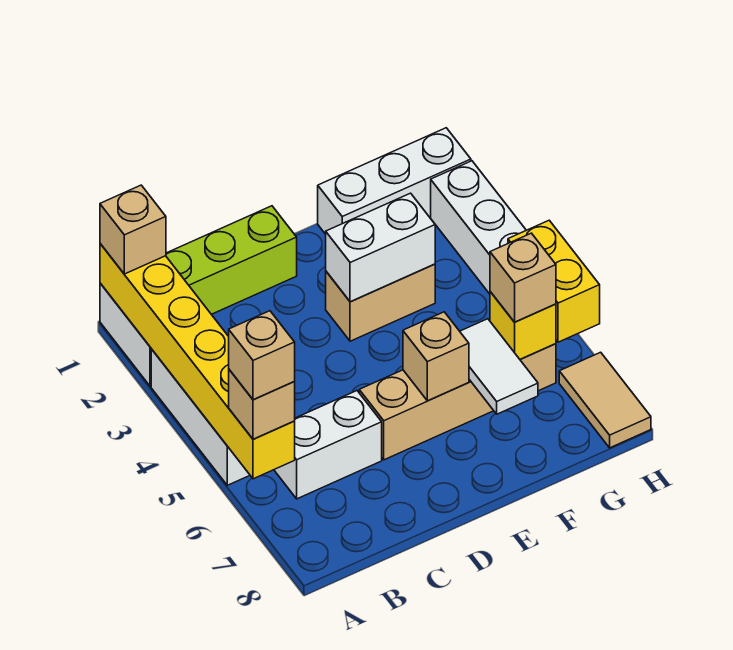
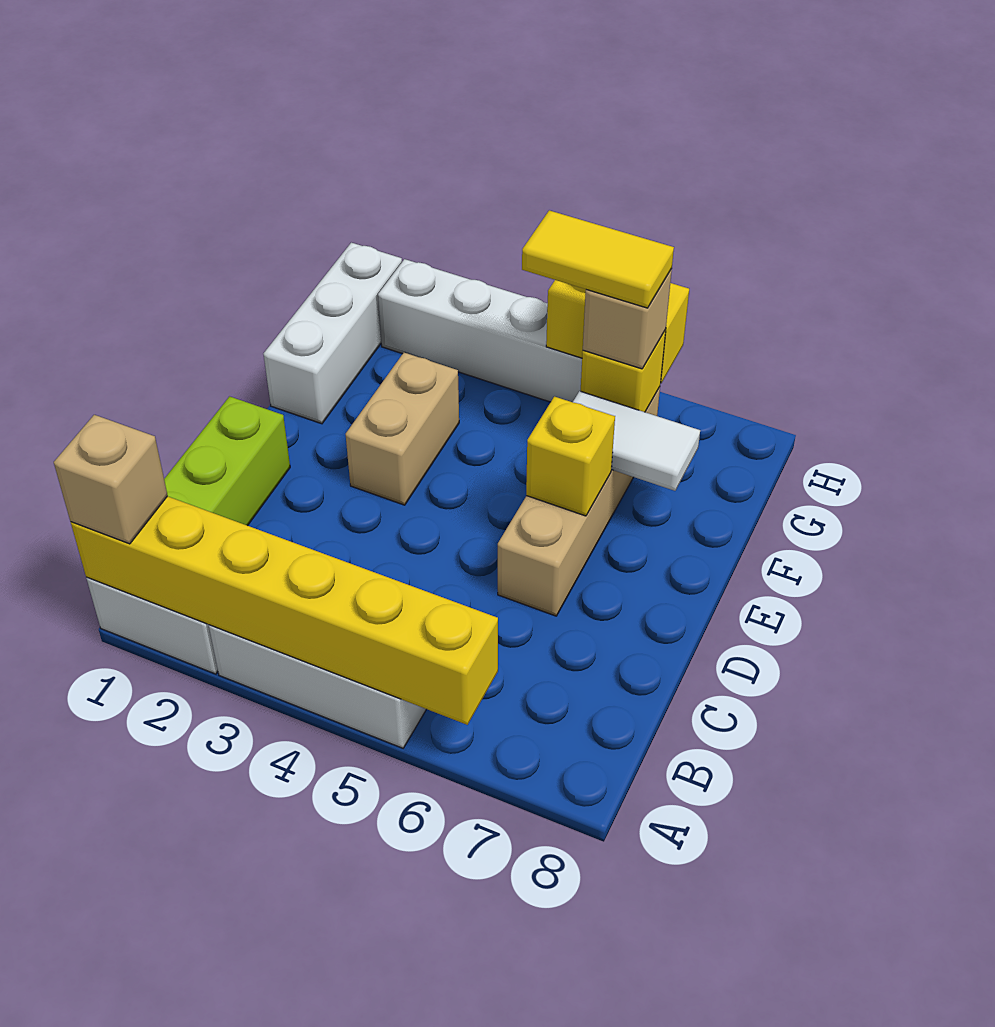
tan 1x1 brick [229,370,295,439] -> none
tan 1x1 brick [229,311,295,400] -> none
white 1x2 brick [274,391,382,499] -> none
white 1x2 brick [326,193,435,302] -> none
tan 1x1 brick [403,312,469,401] -> yellow 1x1 brick [526,397,615,516]
none -> yellow 1x2 tile [522,210,674,308]
tan 1x2 tile [559,352,651,448] -> none

